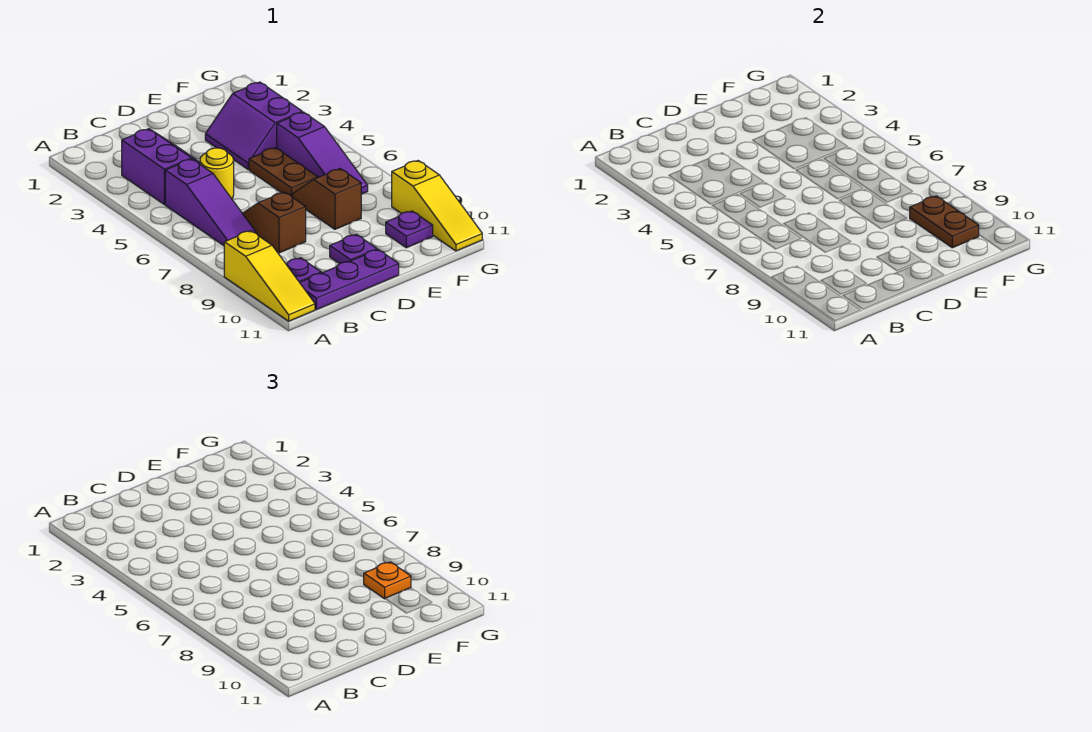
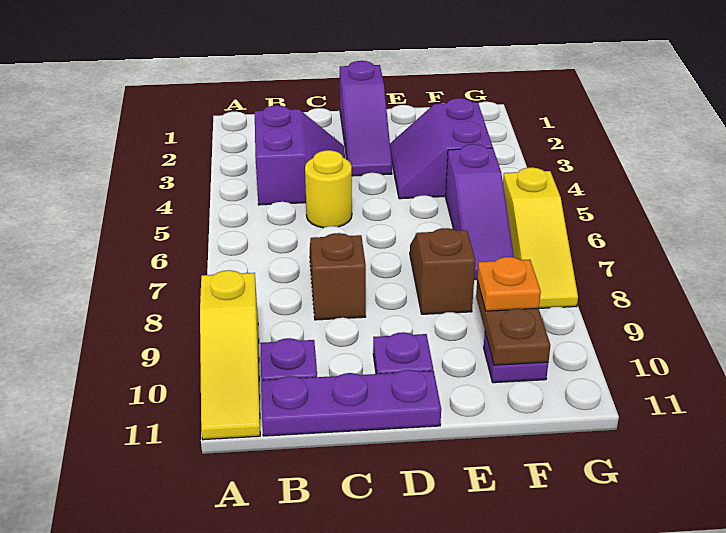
purple 1x3 slope [165,159,256,246] -> purple 1x3 slope moved to [340,61,392,176]
brown 1x2 plate [249,148,318,196] -> none
yellow 1x3 slope [392,161,482,251] -> yellow 1x3 slope moved to [503,167,578,308]

